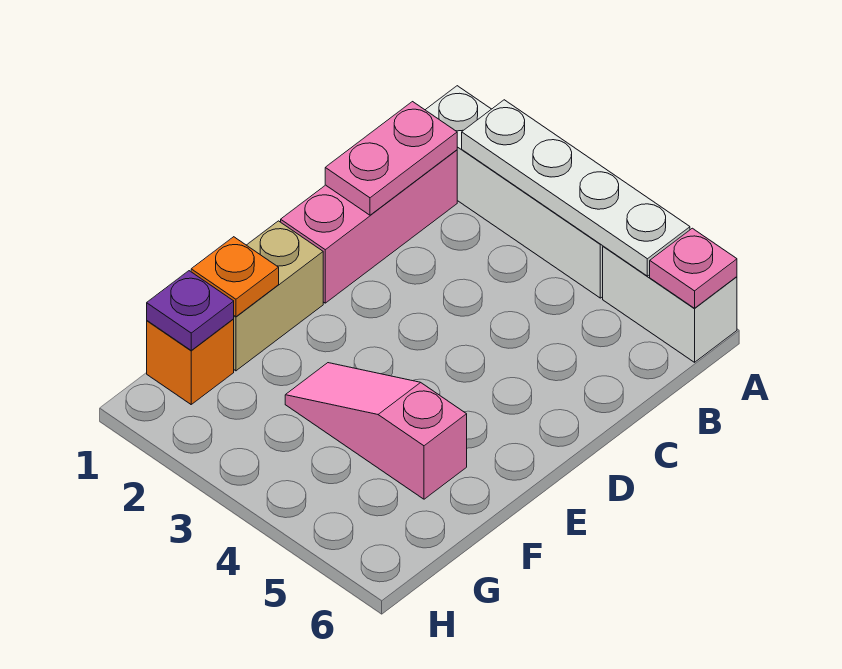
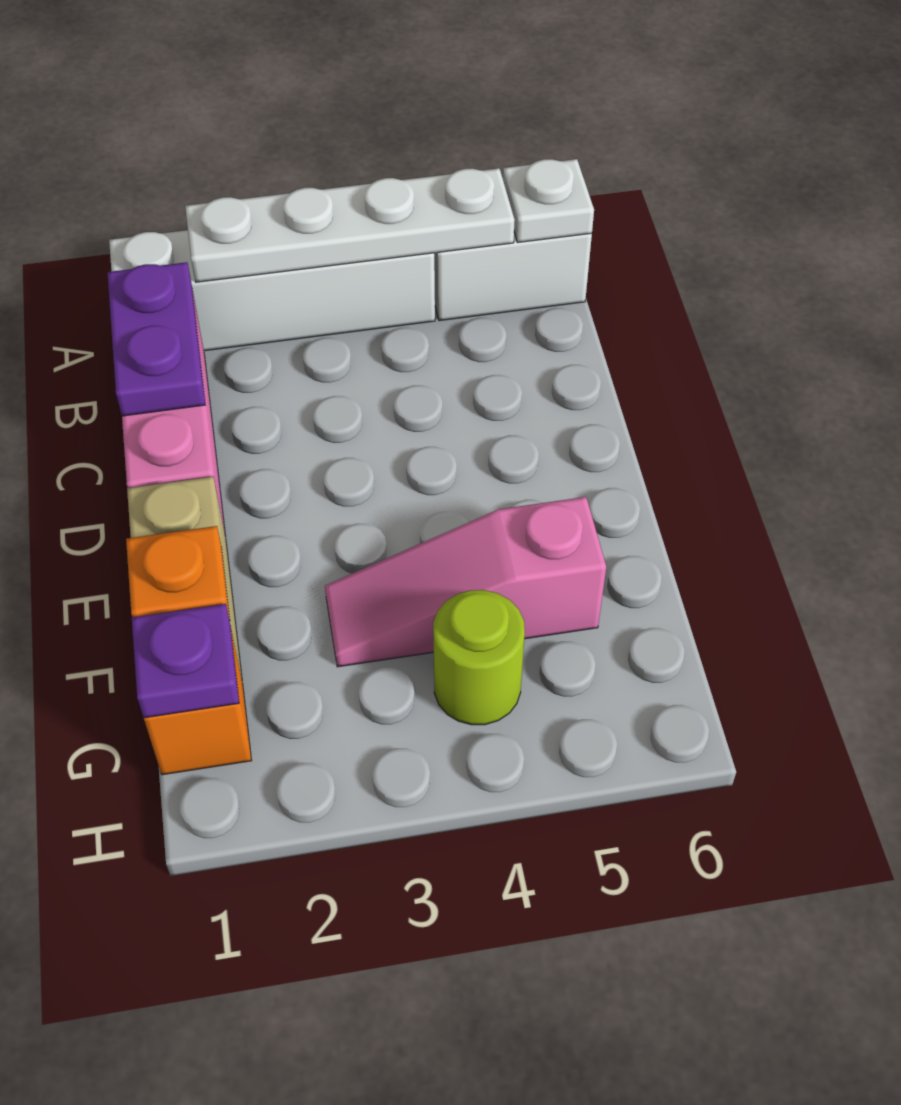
pink 1x1 plate [650,228,737,308] -> white 1x1 plate [503,159,594,242]
pink 1x2 plate [325,102,457,215] -> purple 1x2 plate [107,262,205,416]
none -> lime 1x1 round brick [433,590,525,725]

